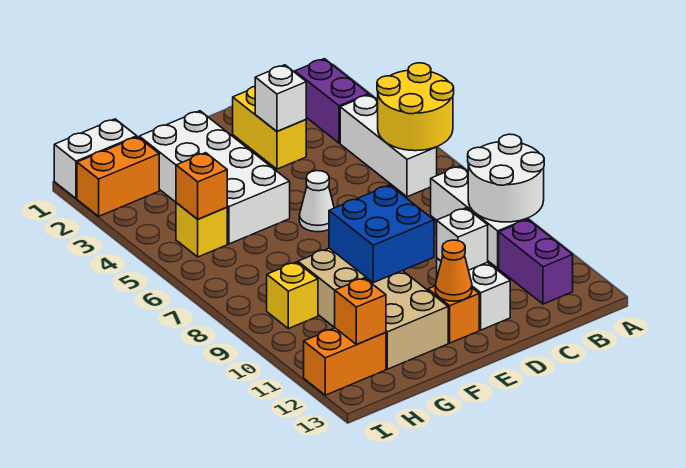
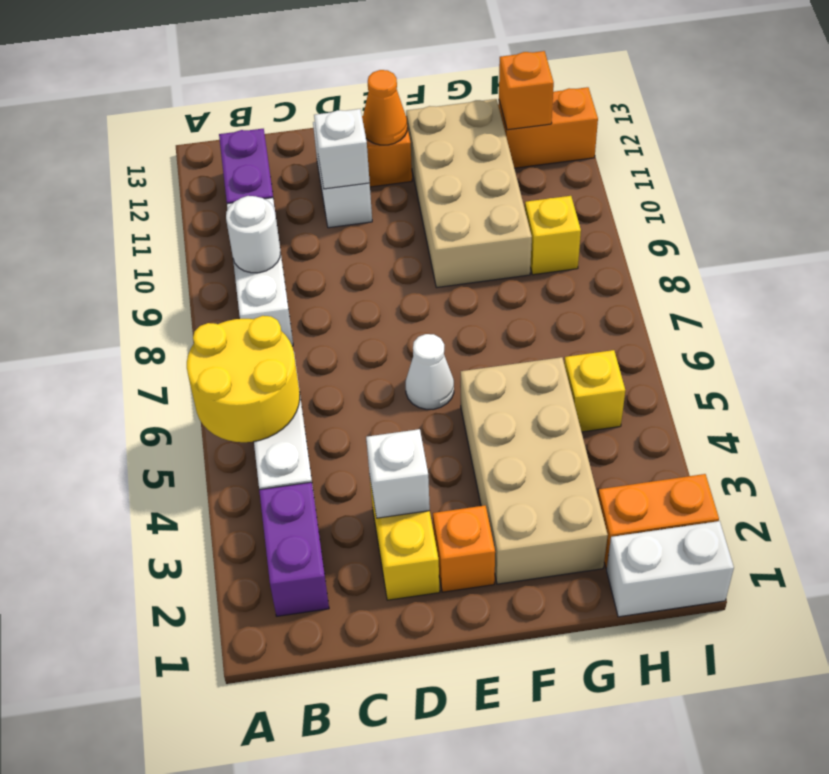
white 2x2 round brick [468,134,544,222] -> white 1x1 round brick [226,196,280,273]
blue 2x2 brick [329,185,434,283] -> none
white 2x4 brick [139,111,290,244] -> tan 2x4 brick [461,357,608,584]
orange 1x1 brick [176,153,227,219] -> orange 1x1 brick moved to [433,506,495,592]

